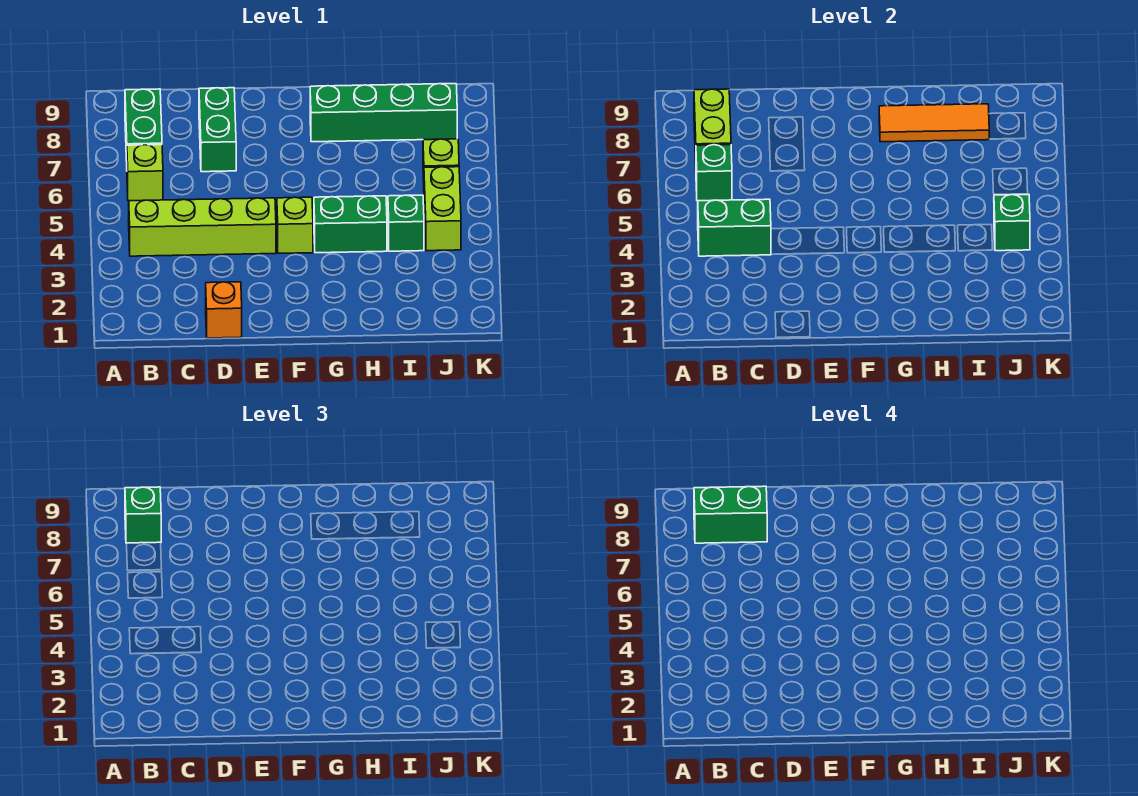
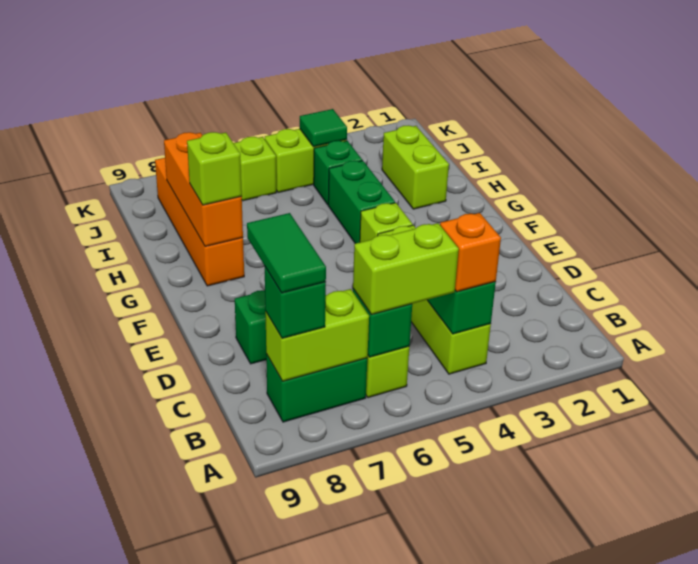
none -> lime 1x2 brick [353,223,459,315]
green 1x2 brick [694,486,767,543] -> green 1x2 tile [247,213,326,293]
orange 1x1 brick [206,282,242,338] -> orange 1x1 brick moved to [440,213,501,292]
green 1x4 brick [310,84,457,142] -> orange 1x4 brick [155,158,244,286]
orange 1x3 tile [879,104,989,142] -> orange 1x3 brick [164,132,243,247]
none -> lime 1x1 brick [187,132,242,205]
none -> lime 1x2 brick [382,125,449,209]
green 1x1 brick [994,195,1030,251] -> green 1x1 tile [300,109,347,147]

